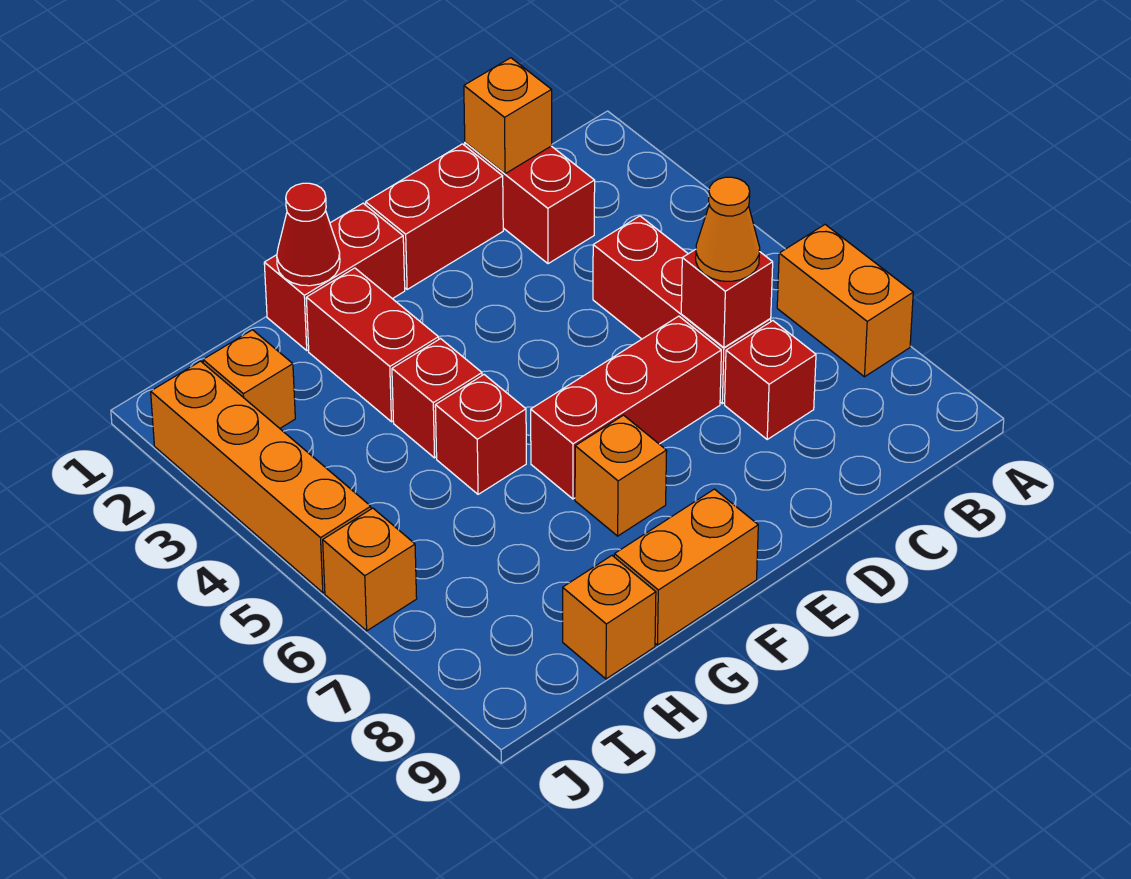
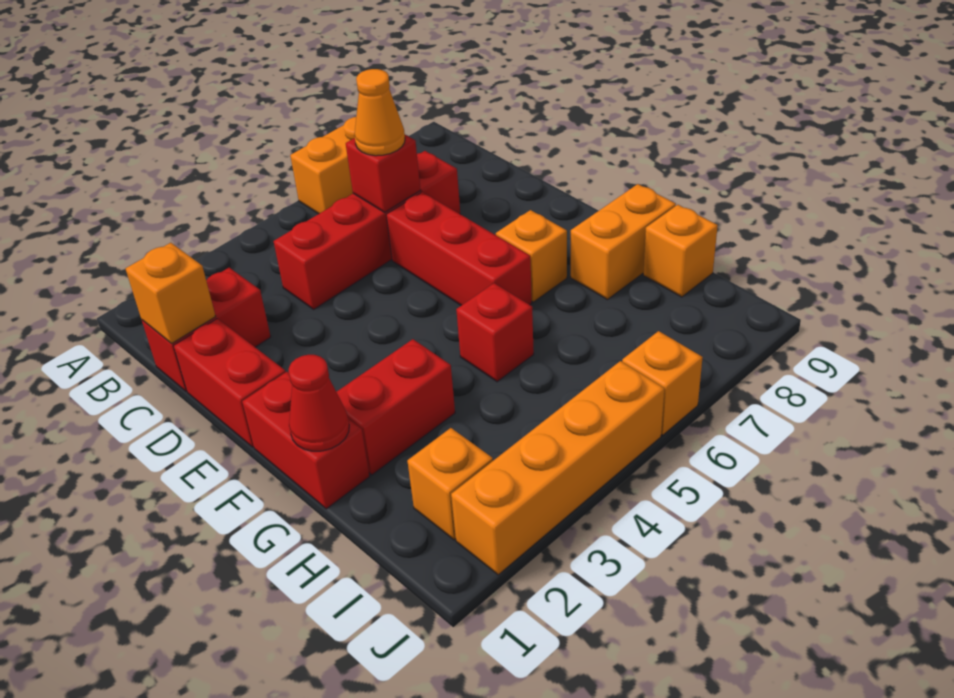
orange 1x2 brick [614,489,758,645] -> orange 1x2 brick turned to [571,184,676,300]
red 1x1 brick [392,339,482,458] -> none

